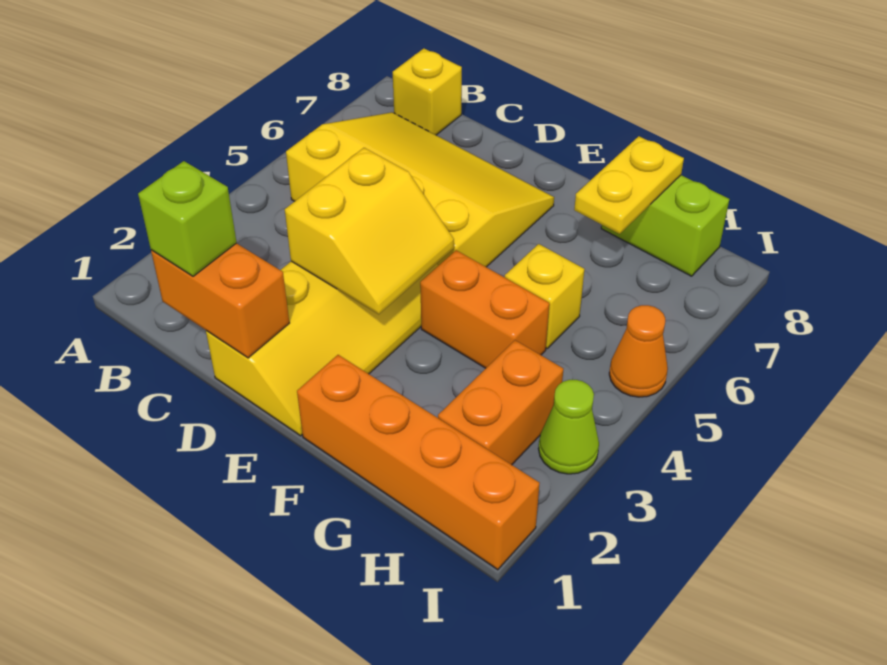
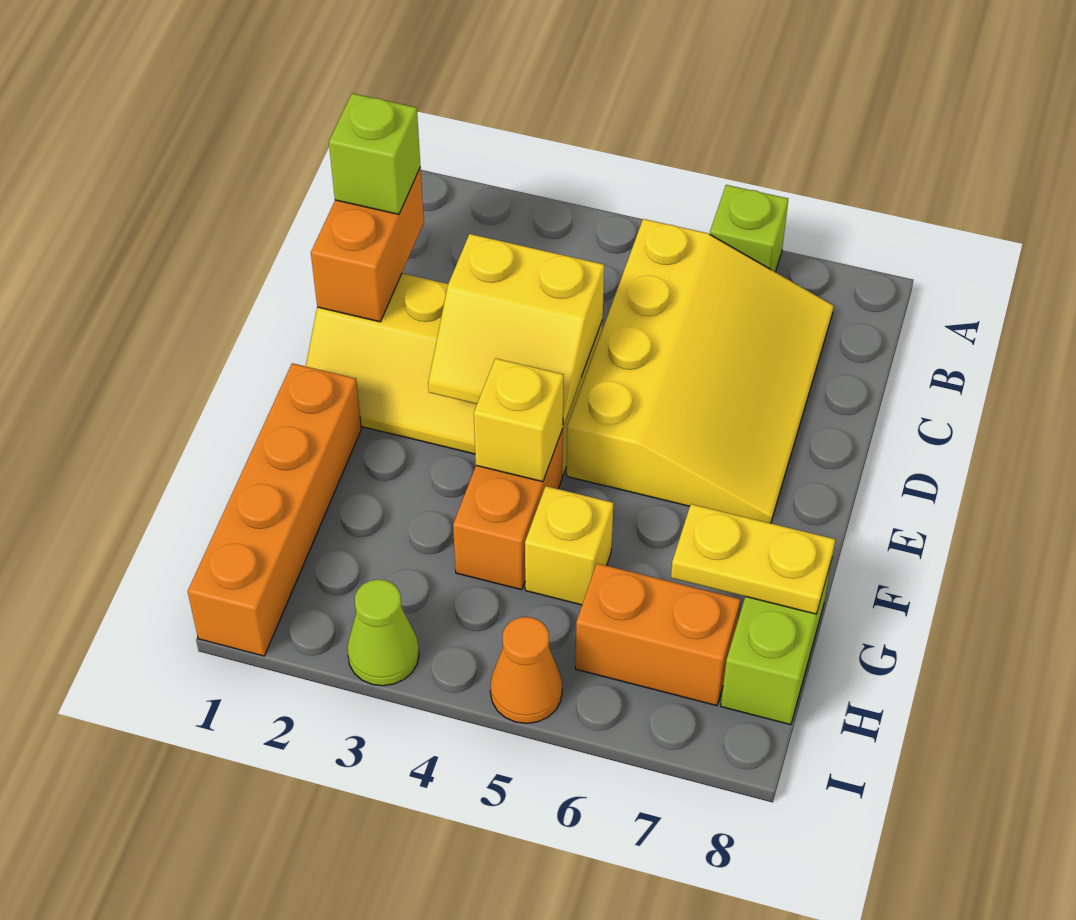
none -> lime 1x1 brick [710,185,788,272]
yellow 1x1 brick [393,49,462,135] -> yellow 1x1 brick moved to [474,358,564,482]
orange 1x2 brick [438,340,563,465] -> orange 1x2 brick moved to [575,563,740,706]

